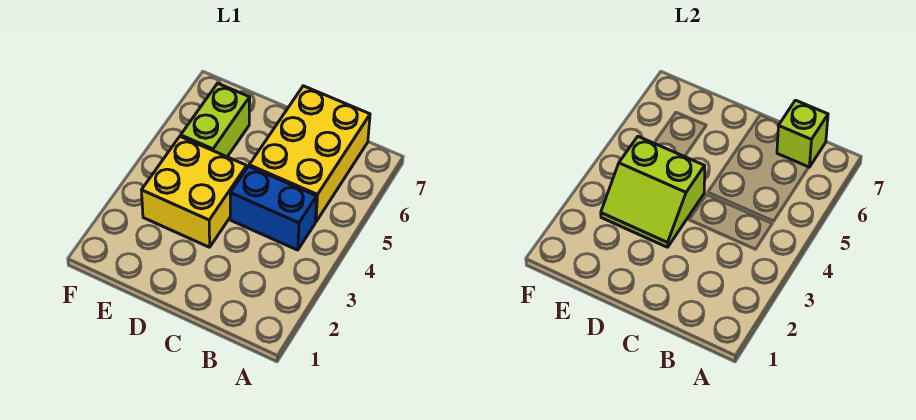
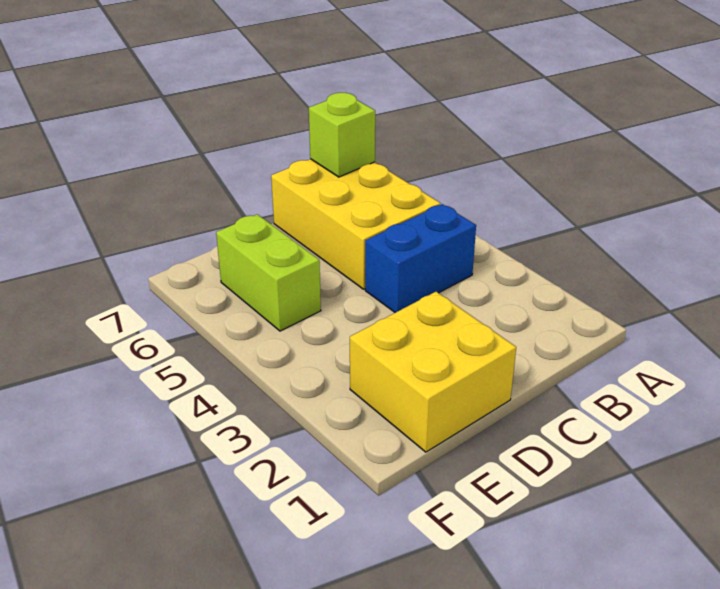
yellow 2x2 brick [142,136,247,247] -> yellow 2x2 brick moved to [350,292,516,452]
lime 2x2 slope [601,137,705,247] -> none

